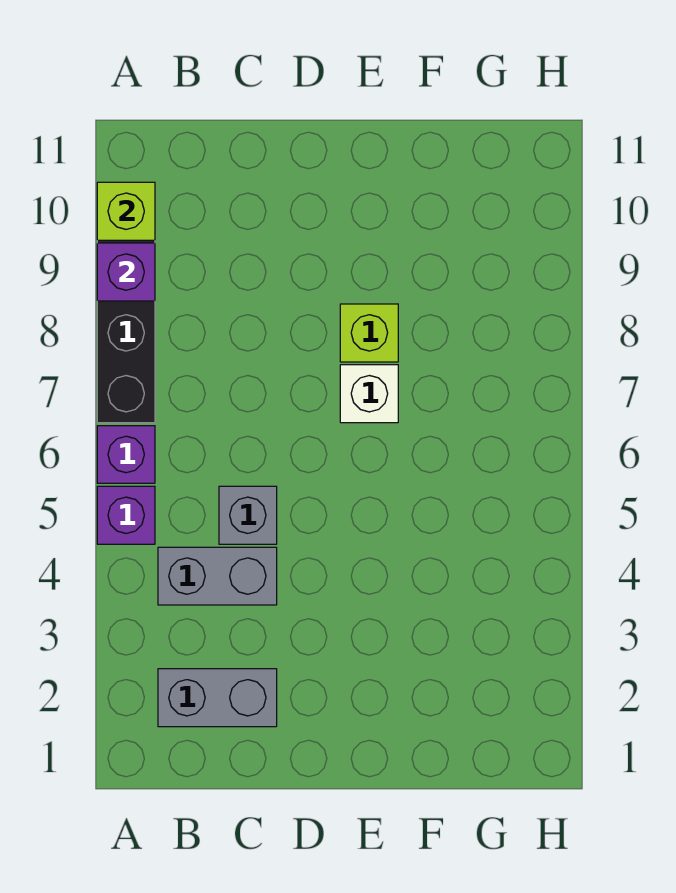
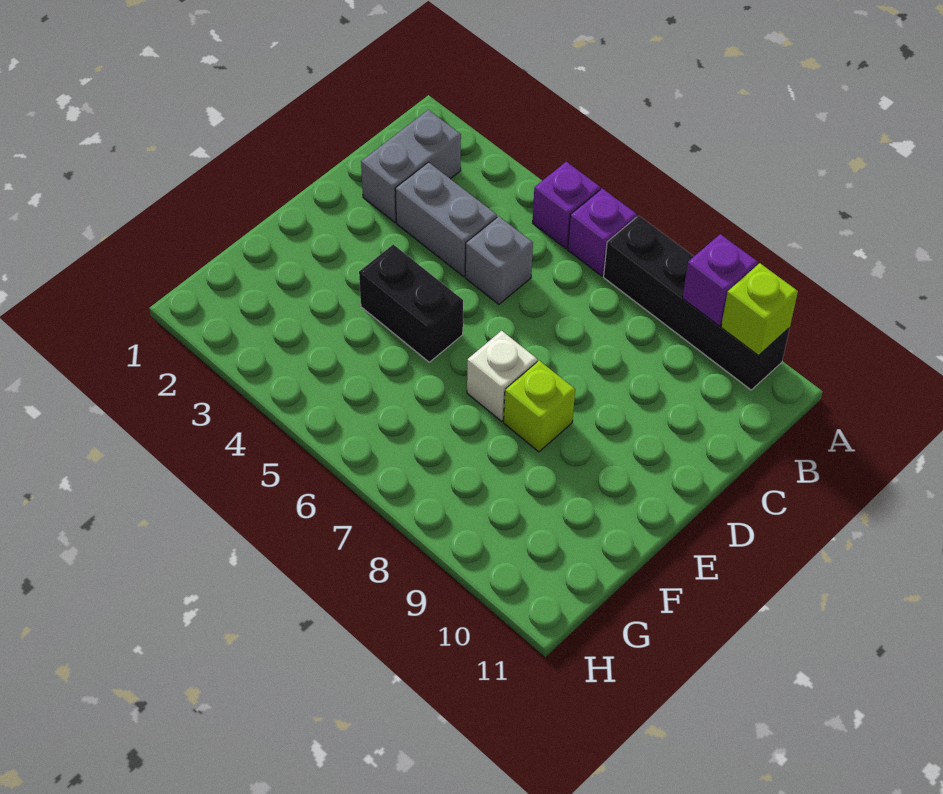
grey 1x2 brick [158,547,277,605] -> grey 1x2 brick turned to [395,162,497,277]
none -> black 1x2 brick [359,245,463,362]

